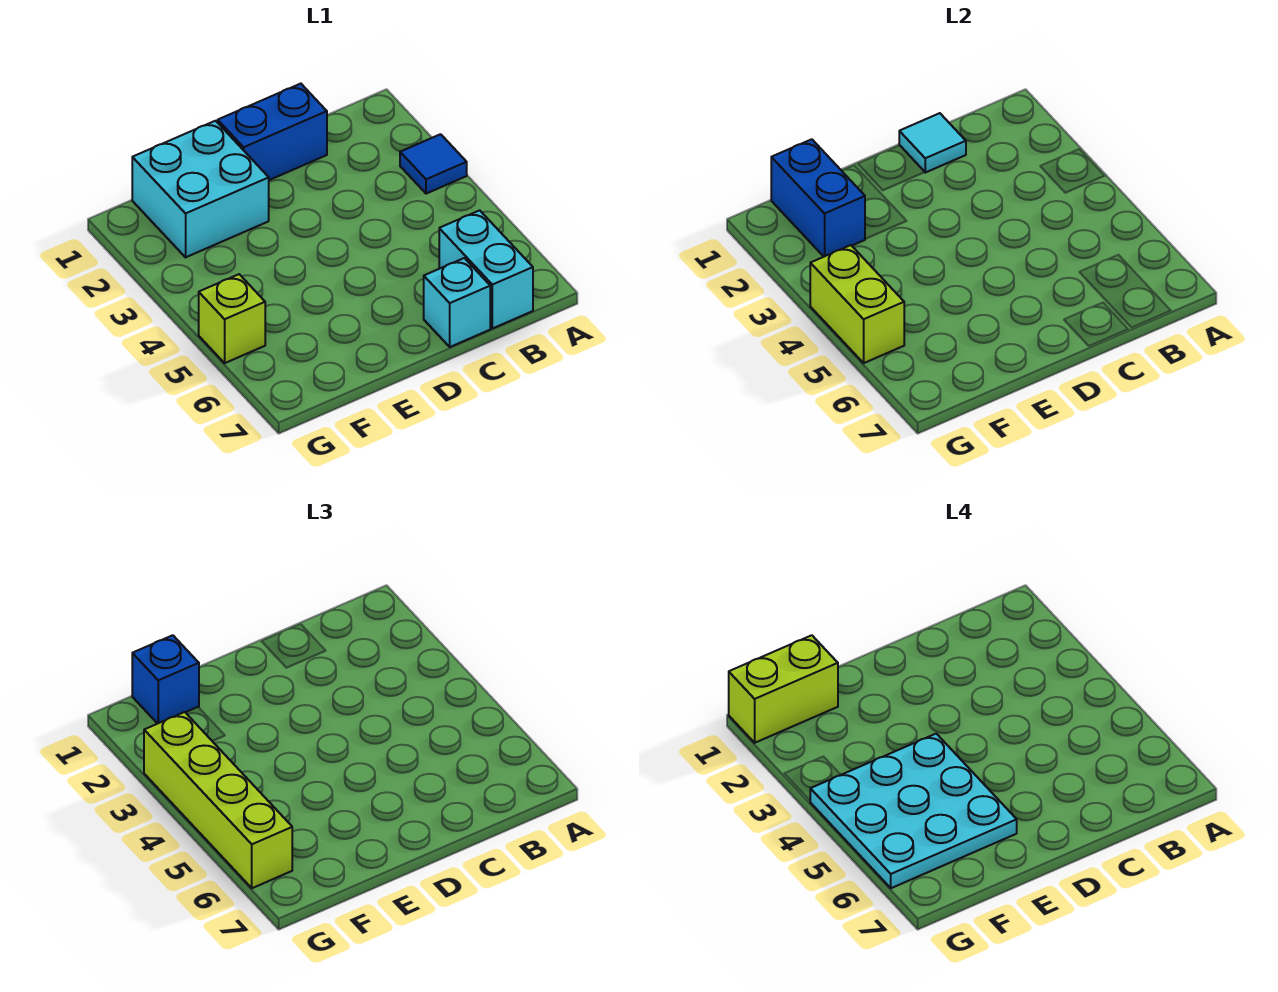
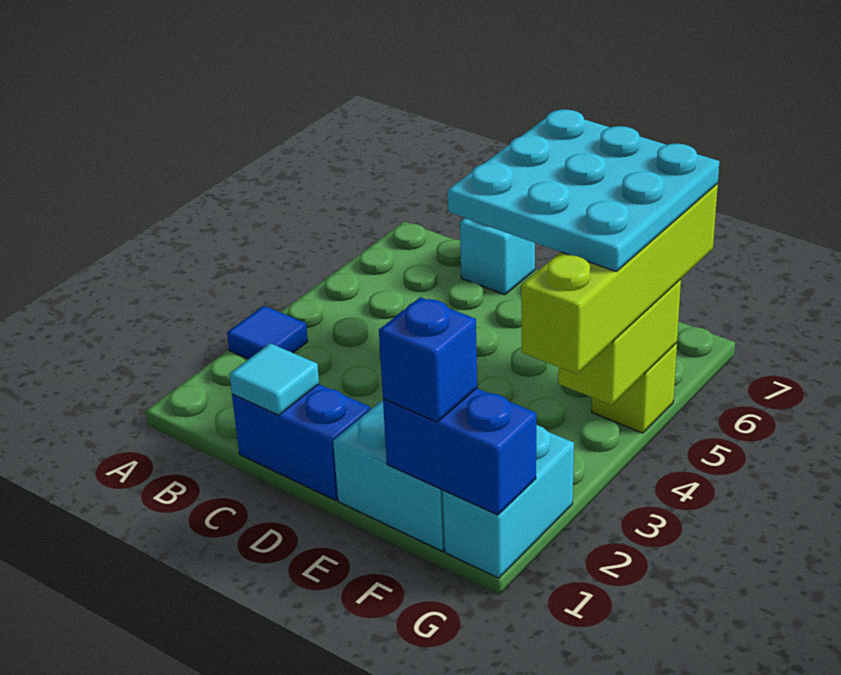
cyan 1x2 brick [439,210,533,329] -> cyan 1x2 brick moved to [443,425,574,578]
blue 1x2 brick [771,139,865,257] -> blue 1x2 brick turned to [383,388,536,515]
lime 1x2 brick [729,635,838,743] -> none

